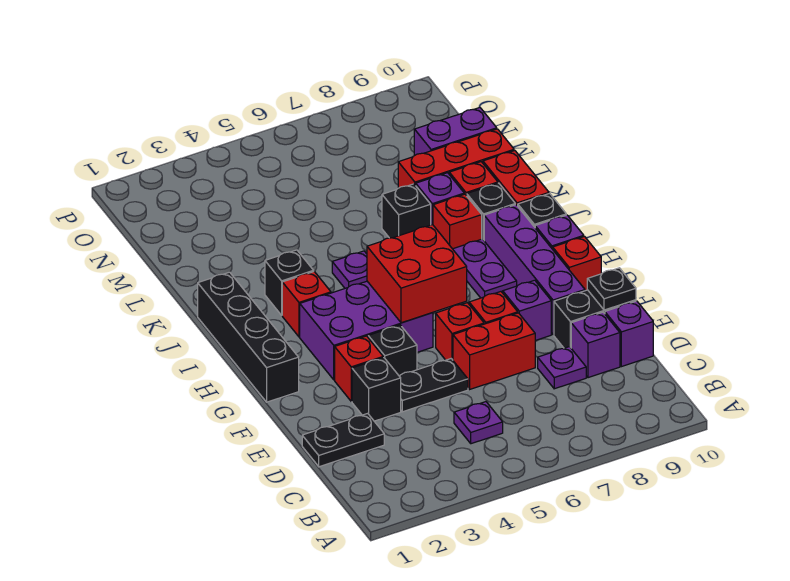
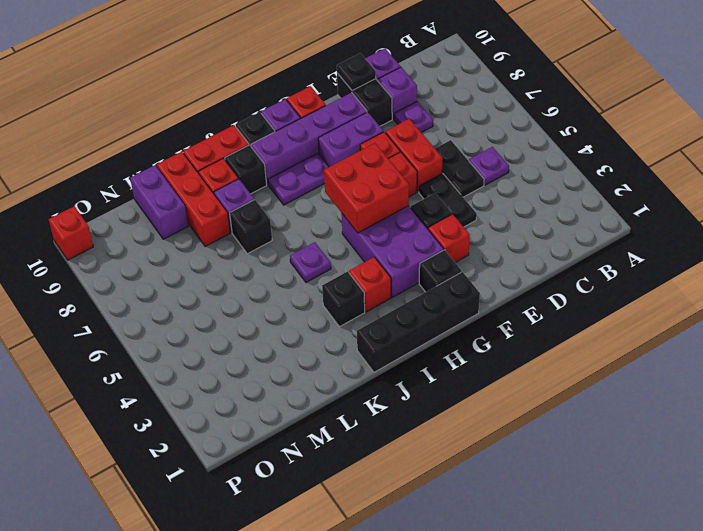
black 1x2 plate [302,413,384,467] -> black 1x2 plate moved to [435,140,484,197]
black 1x1 brick [352,358,401,421] -> black 1x1 brick moved to [419,250,462,292]
purple 1x1 brick [503,280,551,341] -> purple 1x2 brick [318,112,384,167]
red 1x1 brick [433,194,482,249] -> red 1x1 brick moved to [49,206,93,260]

